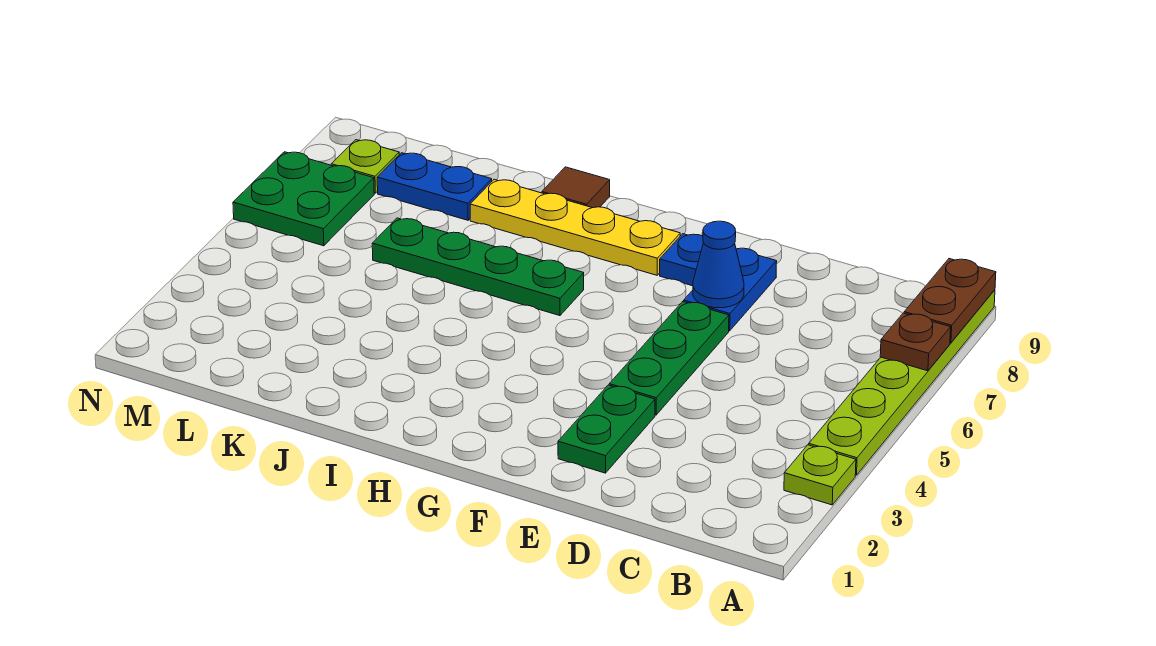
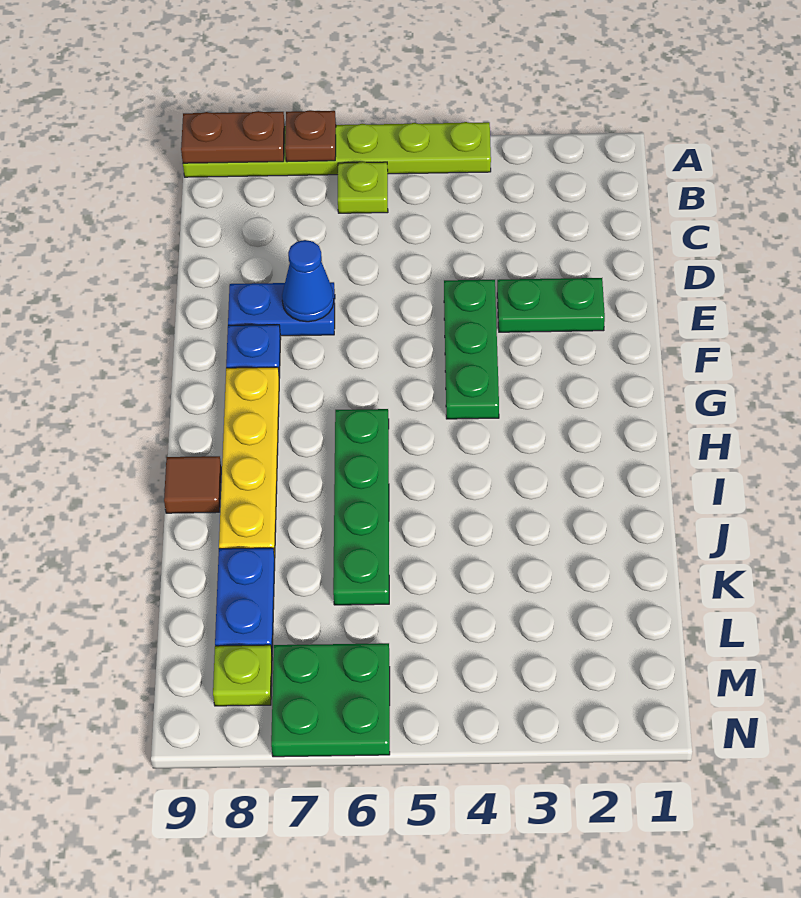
lime 1x1 plate [784,445,856,505] -> lime 1x1 plate moved to [338,162,388,213]
green 1x3 plate [609,302,729,415] -> green 1x3 plate turned to [444,280,499,419]

